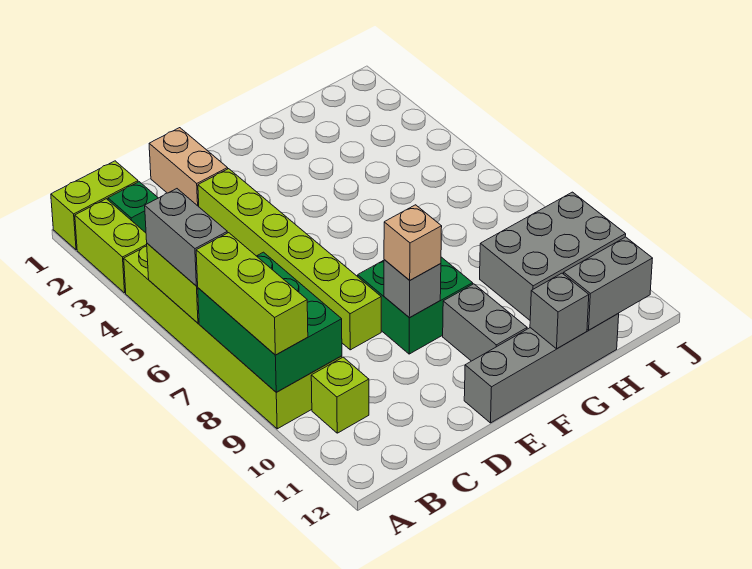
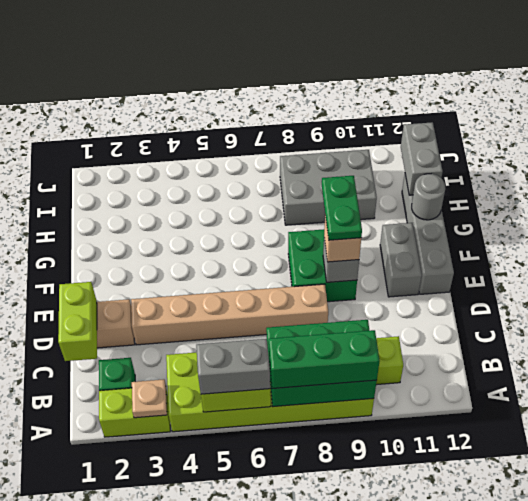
lime 1x2 brick [51,161,138,250] -> lime 1x2 brick moved to [58,282,97,361]
none -> tan 1x1 plate [132,379,167,418]
lime 1x3 brick [196,233,308,355] -> green 1x3 brick [269,330,380,389]
lime 1x6 brick [198,169,381,350] -> tan 1x6 brick [131,284,328,345]
none -> green 1x2 plate [322,176,362,240]
grey 1x2 brick [443,284,527,361] -> grey 1x2 brick turned to [380,223,422,297]
grey 1x1 brick [530,273,589,349] -> grey 1x1 round brick [412,174,445,220]
grey 2x3 brick [480,192,626,320] -> grey 2x3 brick turned to [280,150,377,225]

